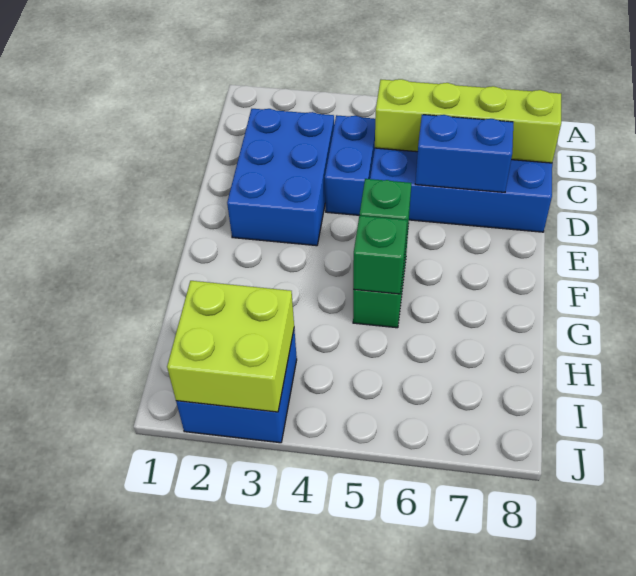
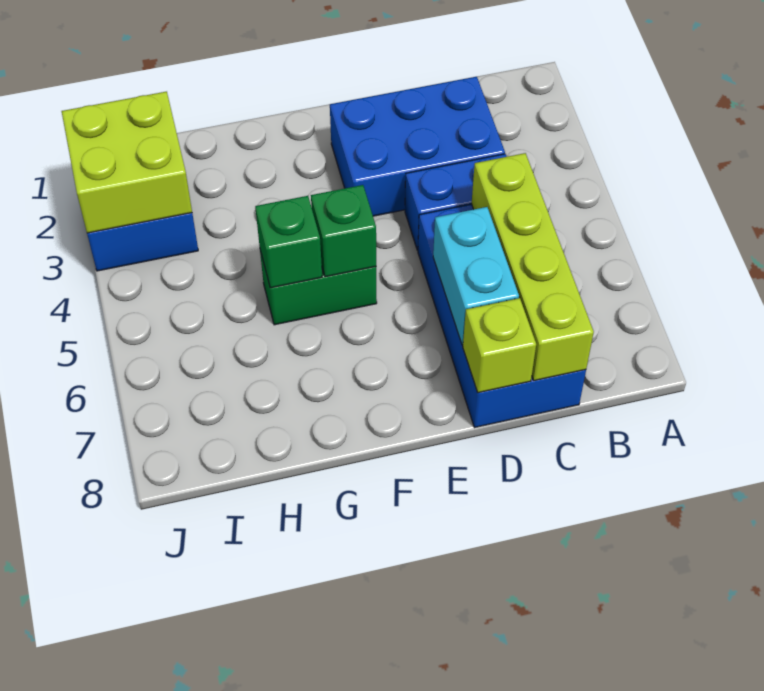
blue 1x2 brick [415,115,514,192] -> cyan 1x2 brick [433,207,519,345]
none -> lime 1x1 brick [463,298,536,393]

